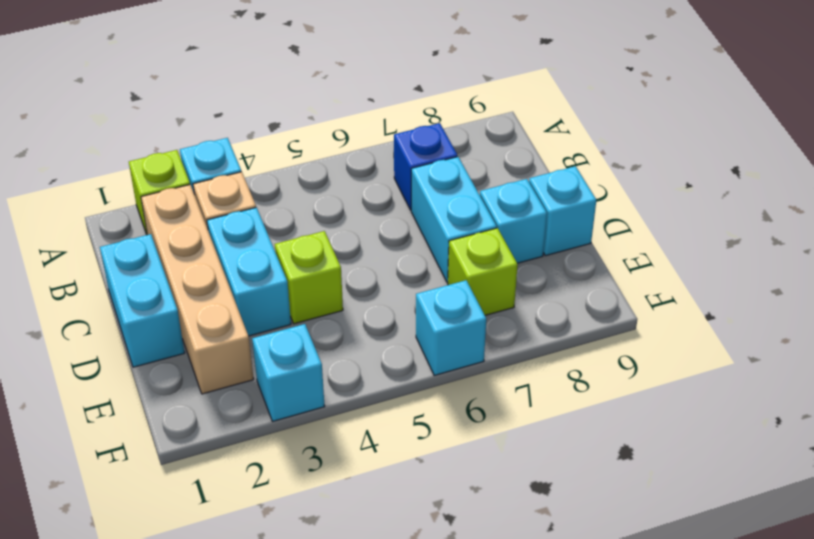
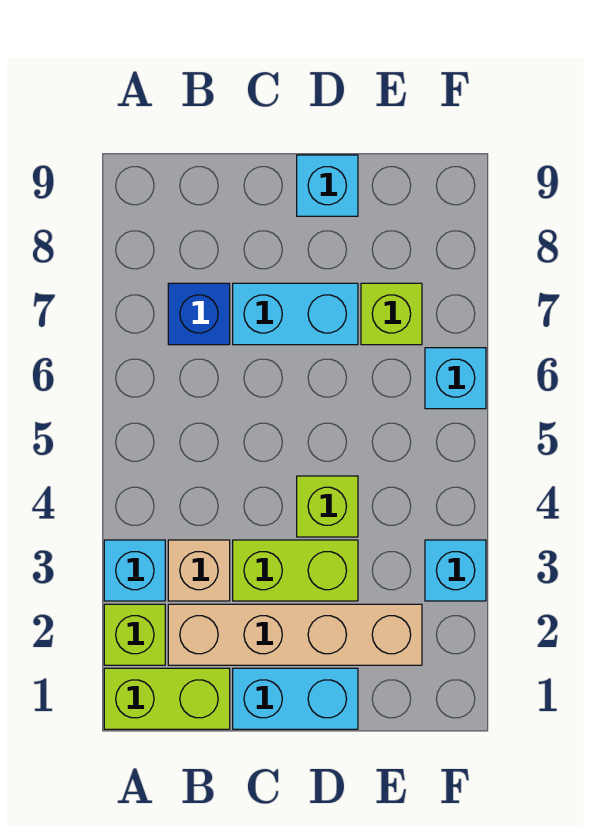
none -> lime 1x2 brick [104,668,230,729]
cyan 1x2 brick [207,208,291,336] -> lime 1x2 brick [233,540,358,601]
cyan 1x1 brick [480,179,547,263] -> none

